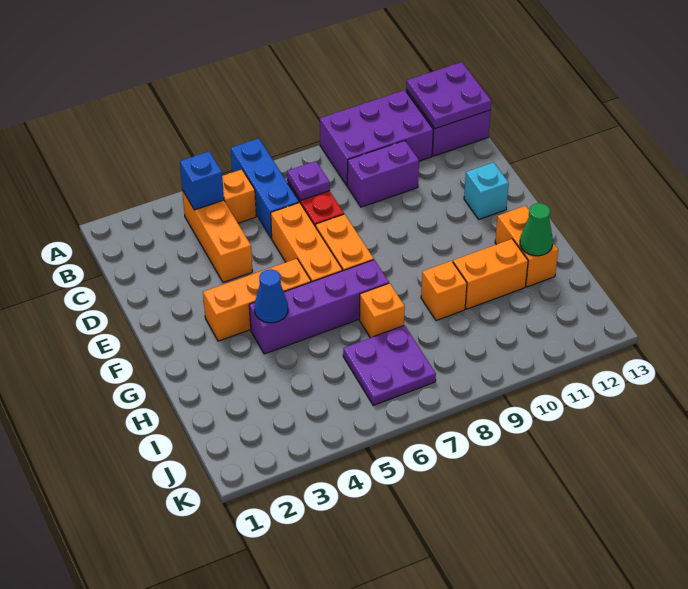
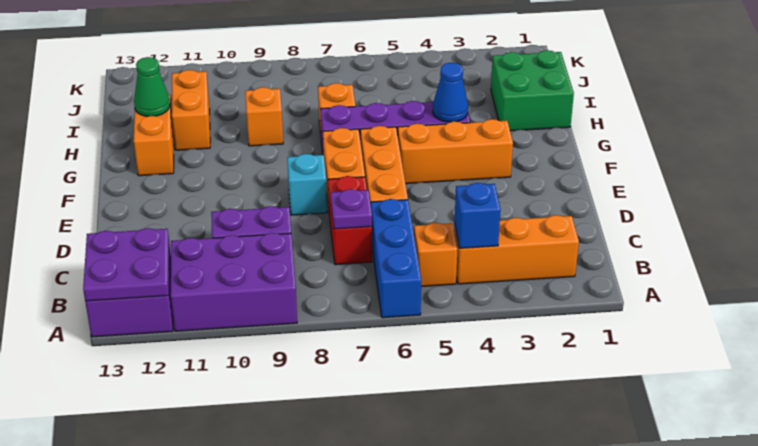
orange 1x3 brick [182,190,252,282] -> orange 1x3 brick turned to [454,215,579,284]
cyan 1x1 brick [464,162,509,219] -> cyan 1x1 brick moved to [287,154,327,215]
none -> green 2x2 brick [491,50,574,131]
orange 1x2 brick [453,239,528,309] -> orange 1x2 brick turned to [172,70,210,150]
purple 2x2 plate [343,325,436,405] -> none

